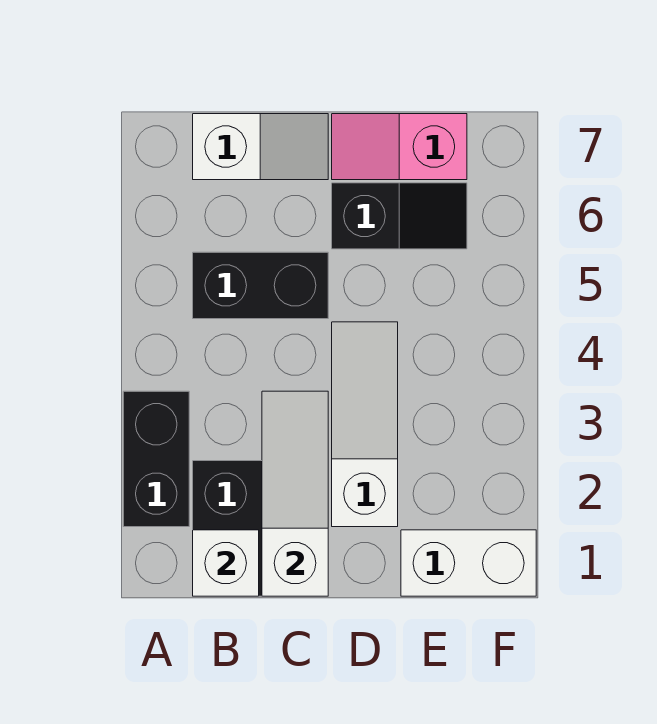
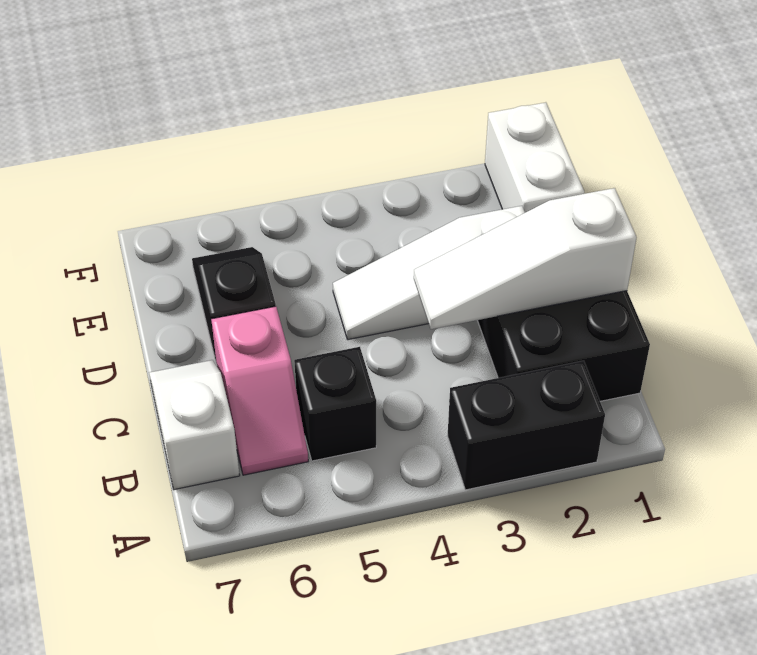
white 1x1 brick [193,530,259,596] -> none
black 1x2 brick [193,252,328,319] -> black 1x1 brick [294,347,376,461]
pink 1x2 slope [332,114,467,180] -> pink 1x2 slope moved to [211,306,308,475]

